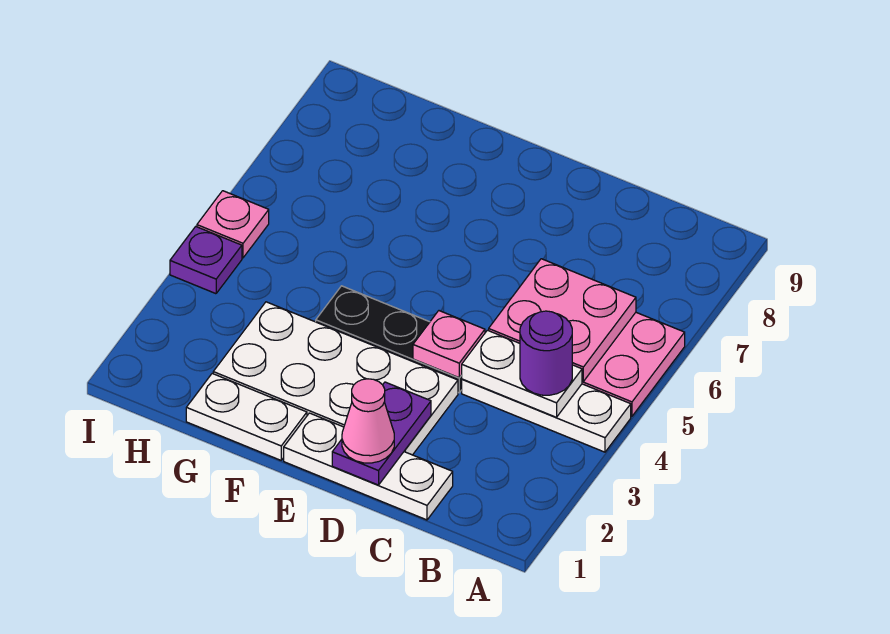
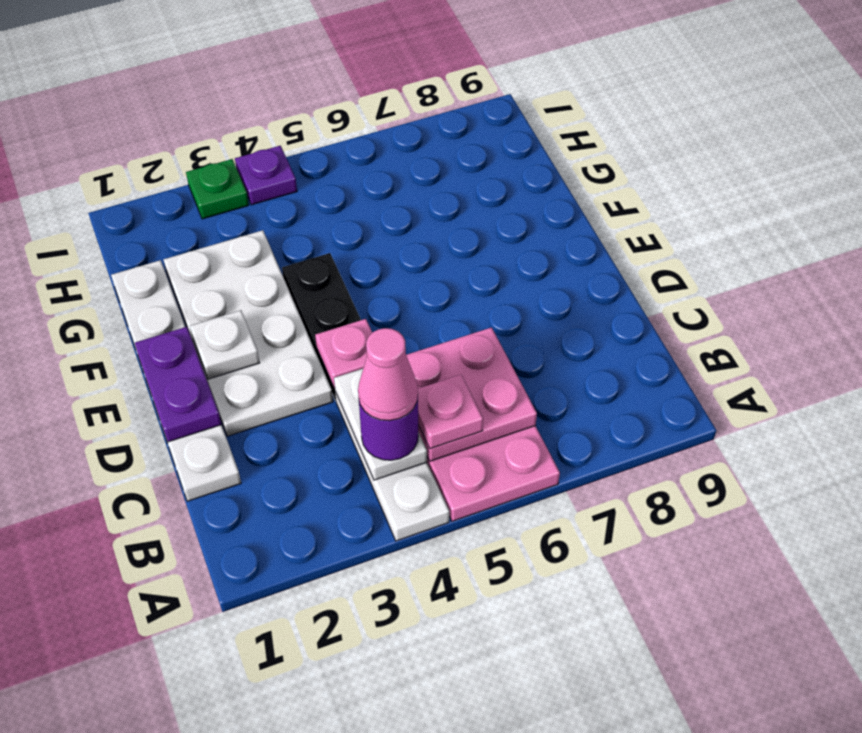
purple 1x2 plate [332,382,431,485] -> purple 1x2 plate turned to [135,327,221,442]
pink 1x1 cone [342,379,394,463] -> pink 1x1 cone moved to [358,328,418,421]
none -> white 1x1 plate [190,310,260,379]
none -> green 1x1 plate [186,159,249,219]
pink 1x1 plate [197,191,269,258] -> pink 1x1 plate moved to [418,375,483,449]

